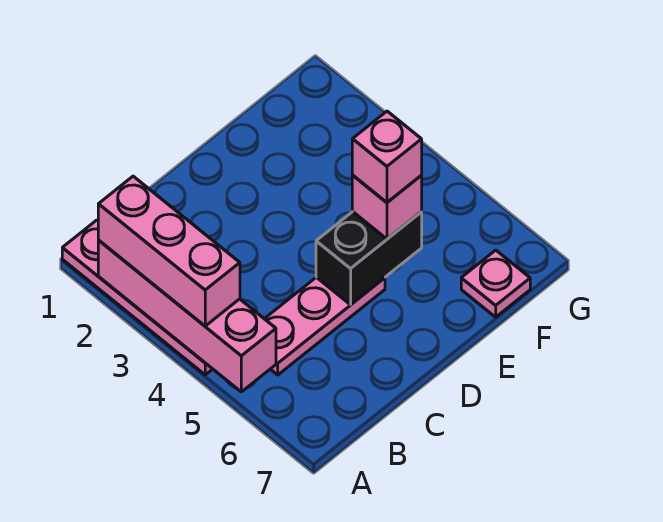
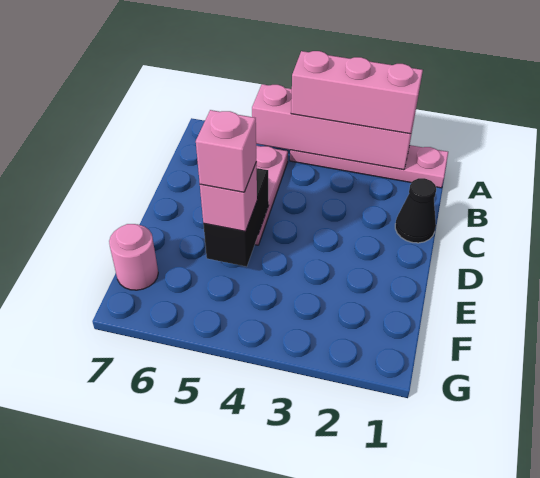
none -> black 1x1 cone [395,178,436,243]
pink 1x1 plate [461,250,530,317] -> pink 1x1 round brick [109,224,158,290]

